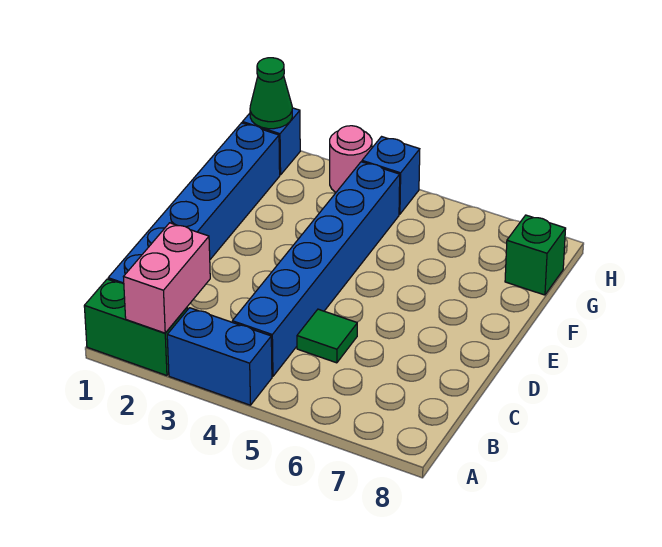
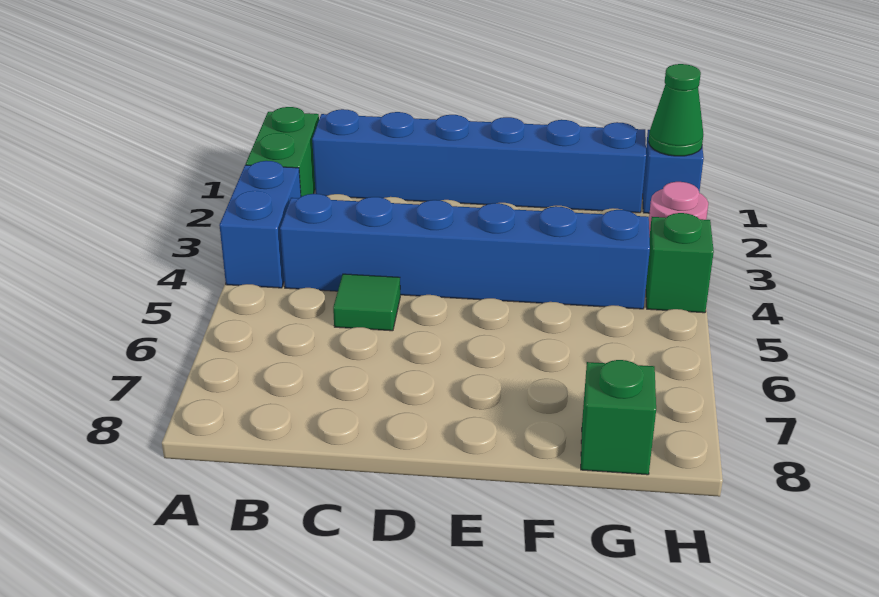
pink 1x2 brick [124,223,210,333] -> none
blue 1x1 brick [362,137,420,214] -> green 1x1 brick [646,213,714,313]

